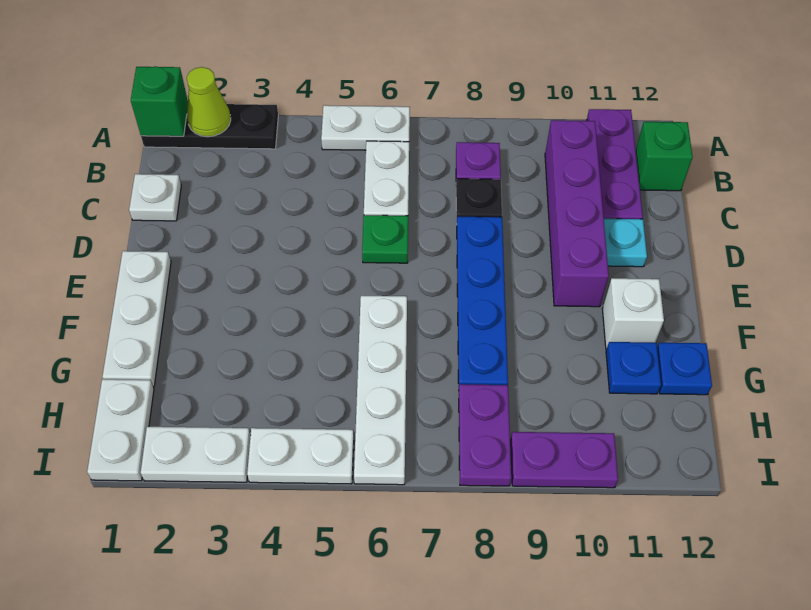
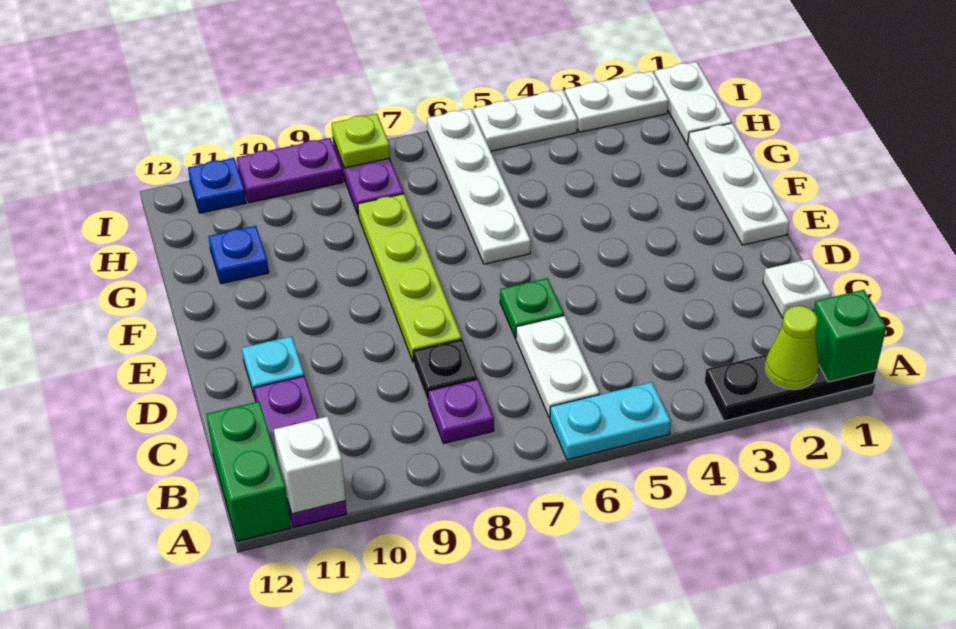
white 1x2 plate [321,105,410,150] -> cyan 1x2 plate [550,382,671,460]
purple 1x4 brick [545,120,609,307] -> none
green 1x1 brick [636,122,693,191] -> green 1x2 brick [206,401,291,541]
blue 1x4 plate [457,216,508,385] -> lime 1x4 plate [358,194,462,361]
white 1x1 brick [602,278,664,349] -> white 1x1 brick moved to [274,416,345,514]
blue 1x1 plate [657,343,712,395] -> blue 1x1 plate moved to [188,158,246,213]
none -> lime 1x1 plate [332,114,390,168]

